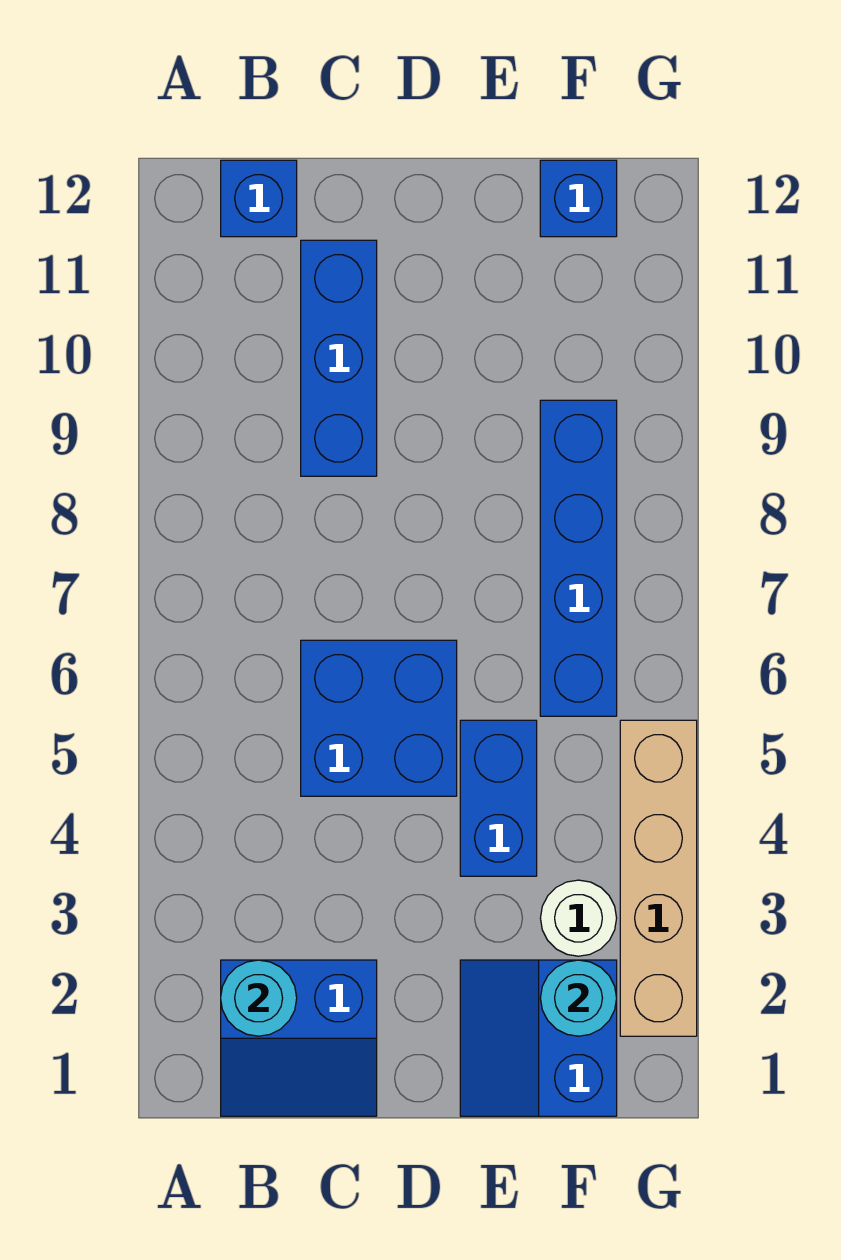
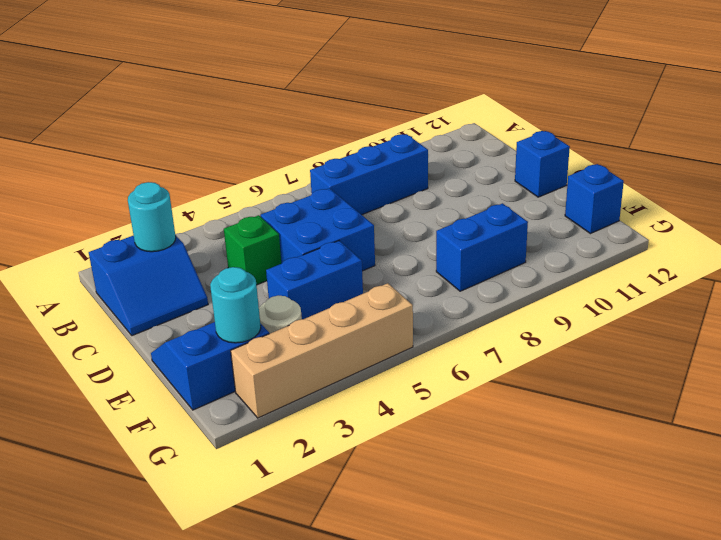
blue 2x2 slope [221,960,377,1116] -> blue 2x2 slope turned to [89,235,208,336]
blue 1x1 brick [221,160,297,237] -> blue 1x1 brick moved to [515,131,570,197]
none -> green 1x1 brick [224,215,281,285]
blue 1x3 brick [301,240,377,476] -> blue 1x3 brick moved to [310,134,428,215]
blue 1x4 brick [540,400,617,716] -> blue 1x2 brick [436,203,528,291]

